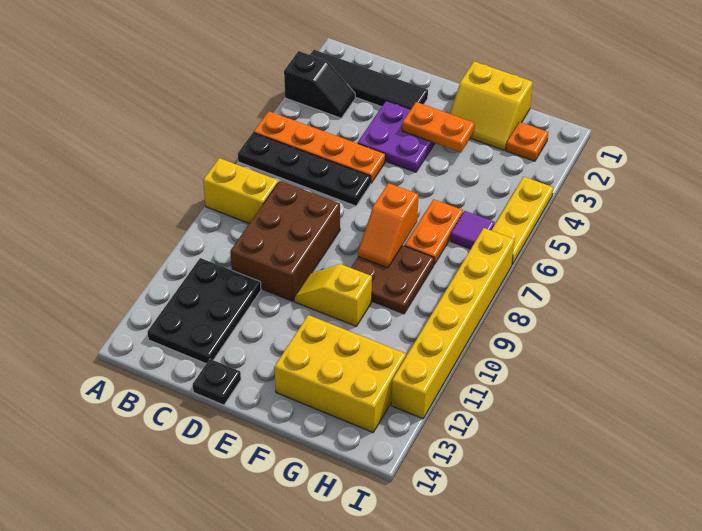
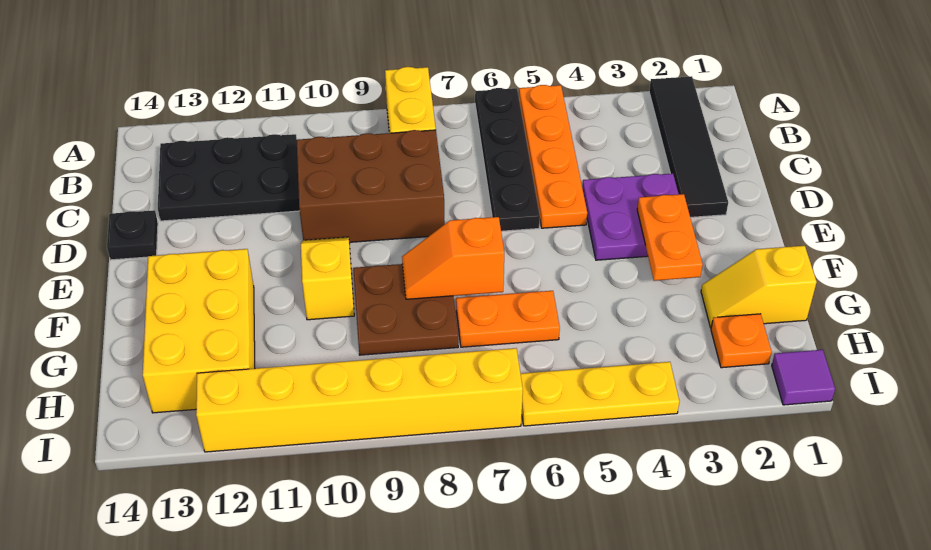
black 1x2 slope [284,51,355,118] -> none
yellow 2x2 slope [450,61,533,150] -> yellow 1x2 slope [701,246,817,328]
purple 1x1 tile [451,211,495,249] -> purple 1x1 tile moved to [772,350,835,405]

